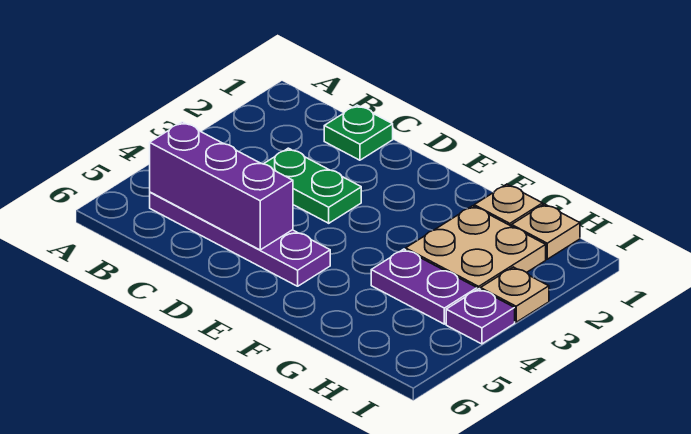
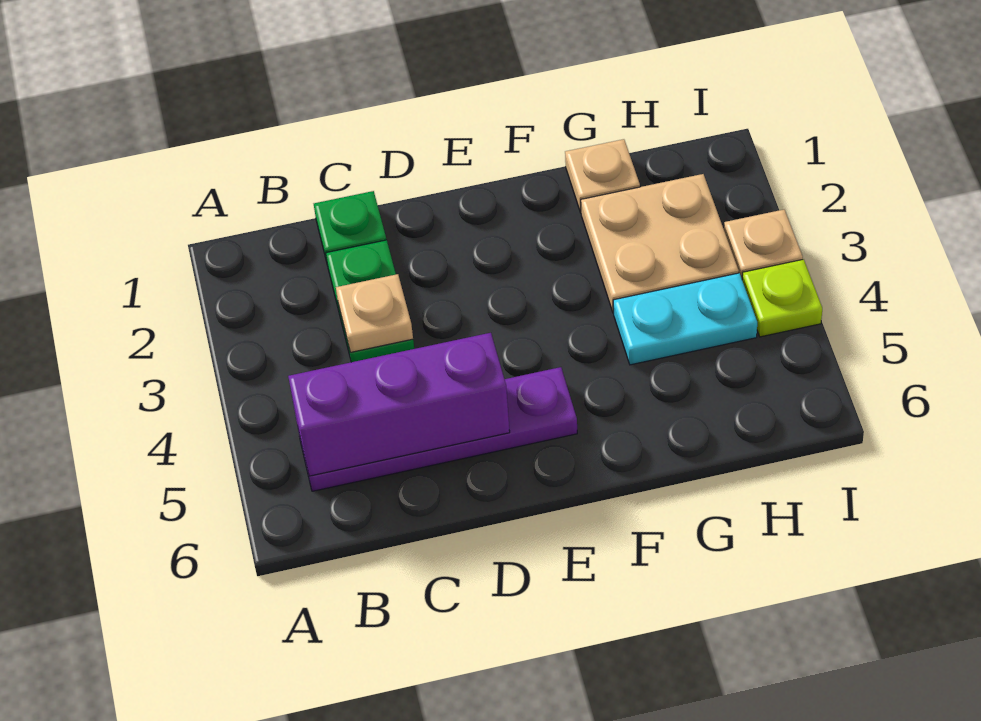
green 1x2 plate [264,148,361,223] -> green 1x2 plate turned to [326,240,414,362]
purple 1x2 plate [371,249,477,324] -> cyan 1x2 plate [613,273,757,365]
tan 1x1 plate [512,204,580,259] -> tan 1x1 plate moved to [336,274,413,353]
purple 1x1 plate [446,289,515,344] -> lime 1x1 plate [742,259,822,337]

